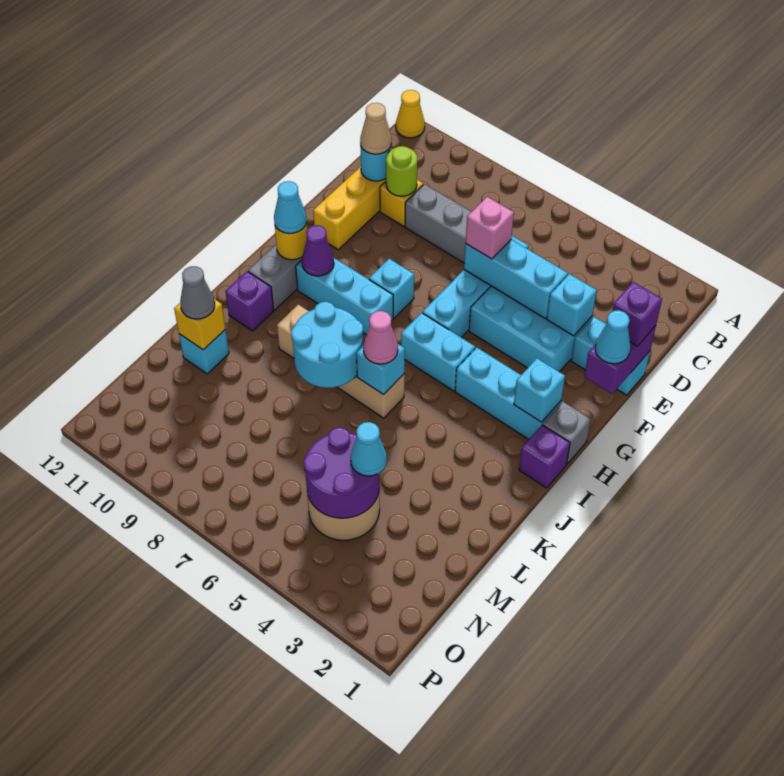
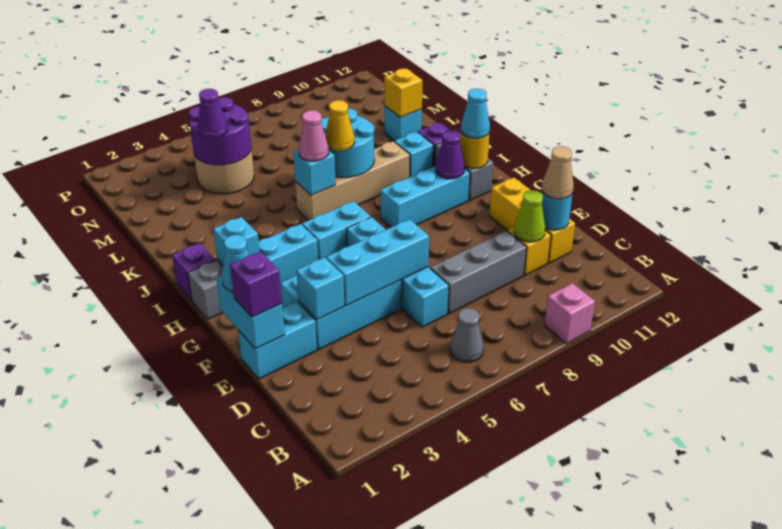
yellow 1x1 cone [396,90,425,138] -> yellow 1x1 cone moved to [325,100,355,151]
lime 1x1 round brick [386,146,417,196] -> lime 1x1 cone [514,190,545,242]
purple 1x2 brick [584,326,656,394] -> cyan 1x2 brick [216,276,285,349]
pink 1x1 brick [466,197,514,259] -> pink 1x1 brick moved to [544,283,595,344]
cyan 1x1 brick [369,259,414,318] -> cyan 1x1 brick moved to [395,132,433,177]
grey 1x1 cone [180,266,215,319] -> grey 1x1 cone moved to [450,308,484,362]
cyan 1x1 cone [350,422,387,476] -> purple 1x1 cone [198,89,227,138]

